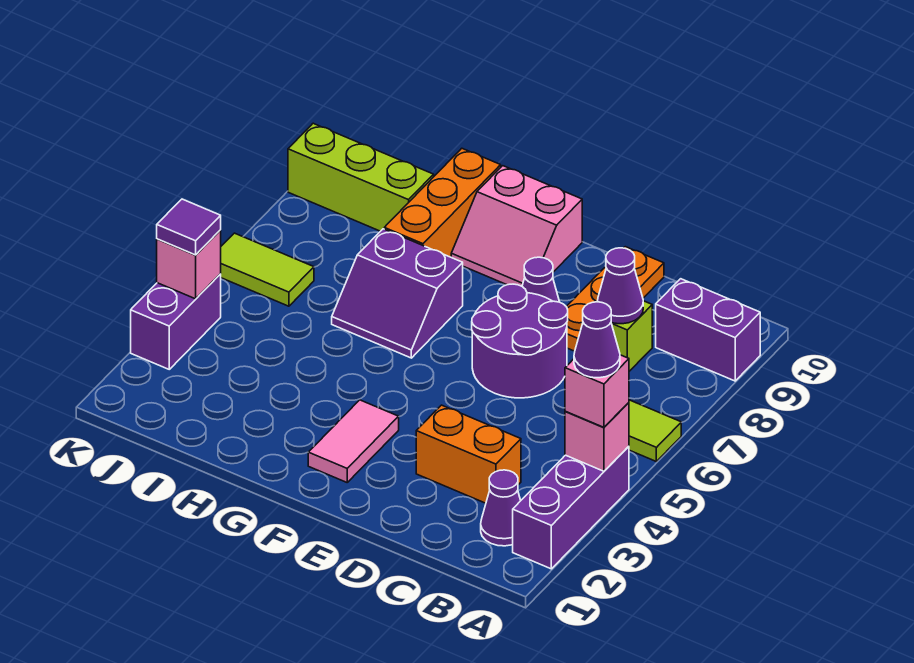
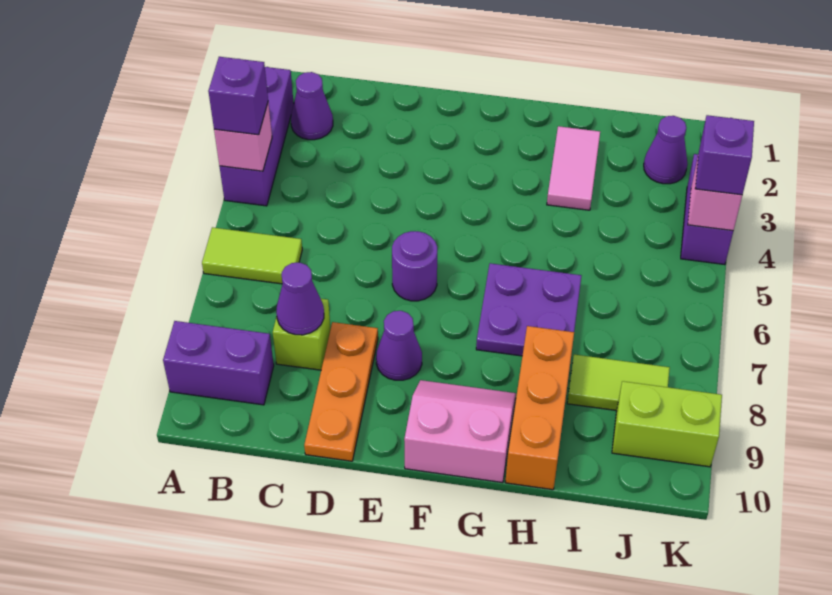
pink 1x1 brick [565,355,629,428] -> purple 1x1 brick [208,57,268,135]
purple 1x1 cone [574,302,620,378] -> purple 1x1 cone moved to [644,116,687,184]
orange 1x2 brick [416,405,521,503] -> none
purple 2x2 round brick [472,284,568,398] -> purple 1x1 round brick [392,231,437,301]
pink 1x2 tile [308,400,399,482] -> pink 1x2 tile moved to [547,126,600,210]
purple 2x2 slope [332,229,463,358] -> purple 2x2 plate [476,263,581,356]
lime 1x3 brick [288,123,434,231] -> lime 1x2 brick [612,381,722,467]
lime 1x2 tile [221,233,314,306] -> lime 1x2 tile moved to [567,354,670,411]
purple 1x1 tile [157,199,221,255] -> purple 1x1 brick [695,115,754,195]

